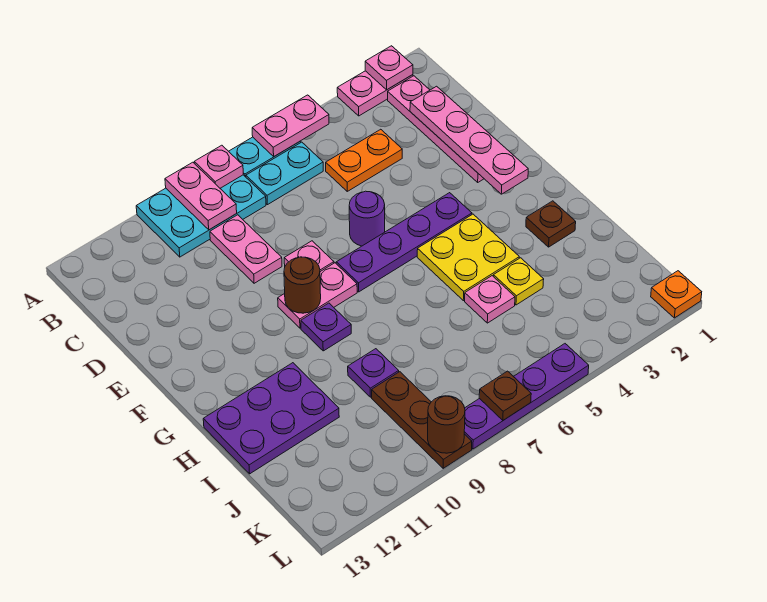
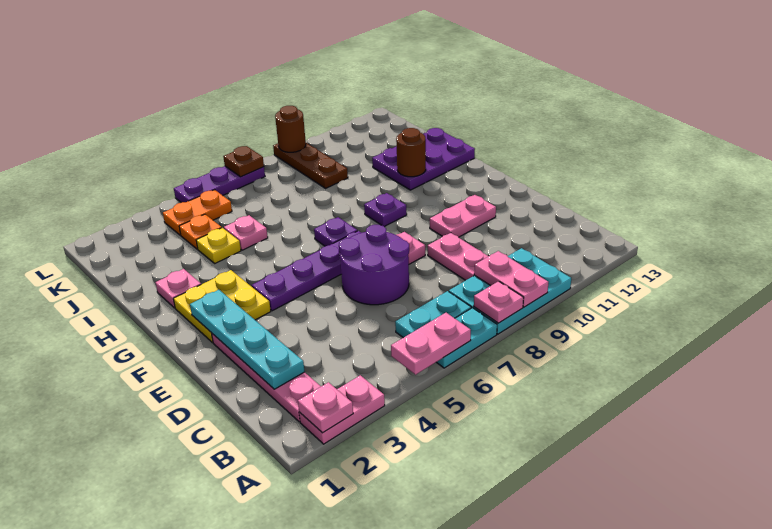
pink 1x4 plate [410,86,528,194] -> cyan 1x4 plate [190,290,305,389]
orange 1x2 plate [326,129,402,191] -> orange 1x2 plate moved to [163,190,232,235]
purple 1x1 round brick [349,191,385,246] -> purple 2x2 round brick [339,225,409,305]
pink 1x2 plate [278,263,357,328] -> pink 1x2 plate moved to [430,195,496,237]
brown 1x1 round brick [284,257,321,313] -> brown 1x1 round brick moved to [396,128,426,177]
yellow 2x2 plate [417,214,519,301] -> yellow 2x2 plate moved to [173,270,271,342]
brown 1x1 plate [526,201,576,247] -> pink 1x1 plate [155,269,201,308]
purple 1x1 plate [348,349,399,397] -> purple 1x1 plate moved to [314,217,357,246]
orange 1x1 plate [651,271,702,318] -> orange 1x1 plate moved to [179,214,222,249]
purple 1x4 plate [464,344,589,449] -> purple 1x3 plate [174,166,265,203]

